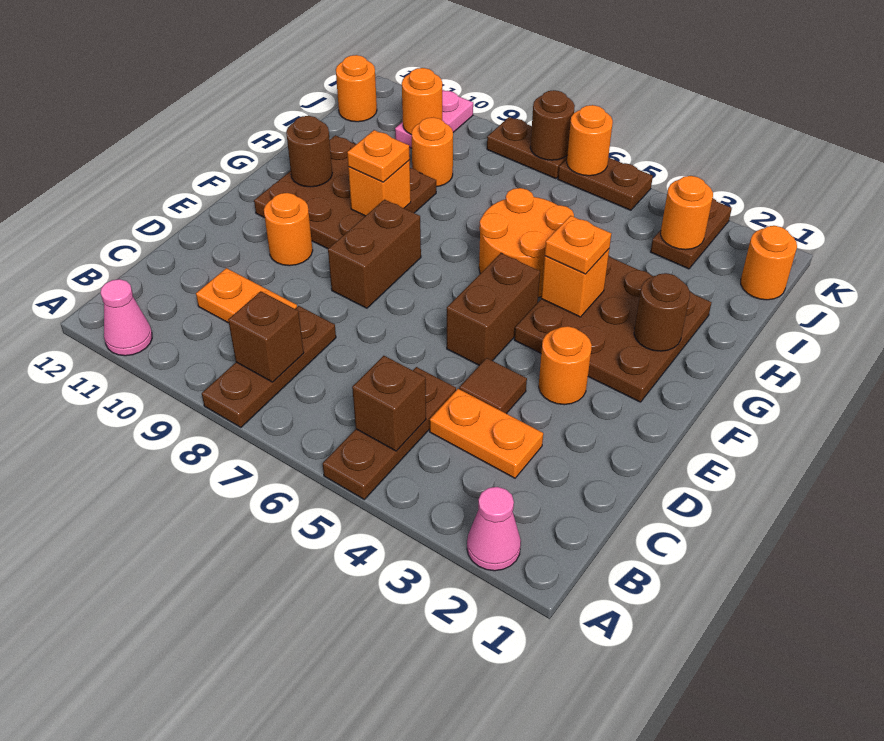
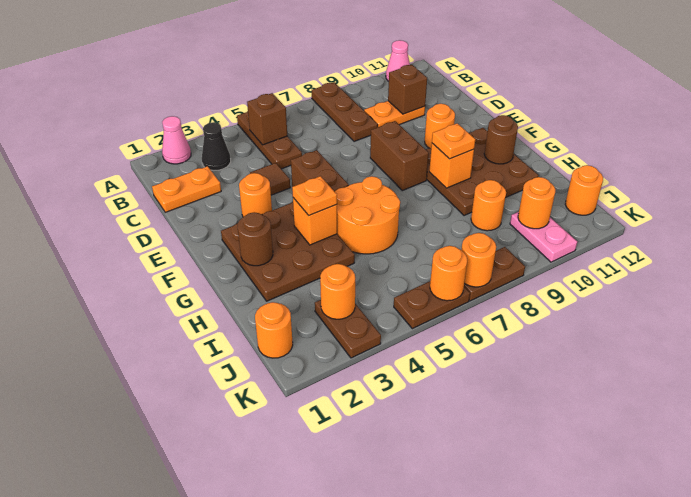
none -> black 1x1 cone [202,122,231,170]
brown 1x1 brick [228,291,304,382] -> brown 1x1 brick moved to [388,65,427,114]
orange 1x2 plate [430,389,543,478] -> orange 1x2 plate moved to [152,166,221,212]
brown 1x1 round brick [530,90,575,160] -> orange 1x1 round brick [461,233,496,287]

